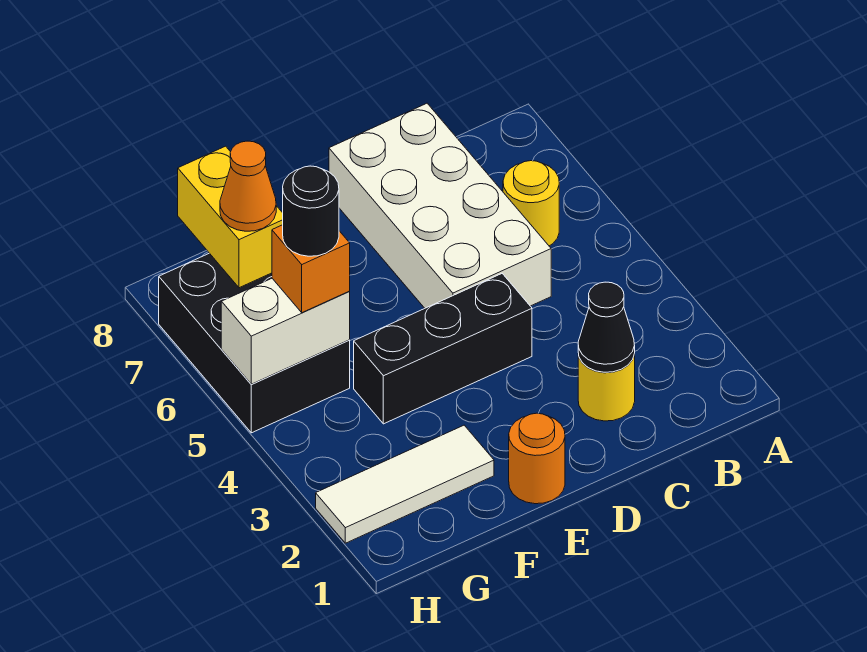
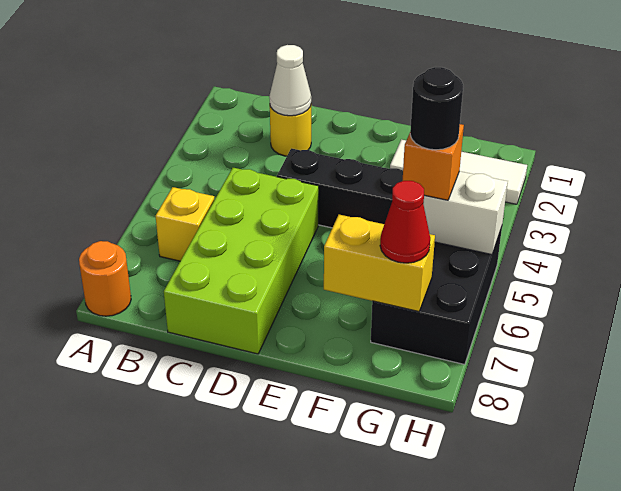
yellow 1x1 round brick [503,161,559,246] -> yellow 1x1 brick [156,187,215,261]
black 1x1 cone [578,282,635,372] -> white 1x1 cone [269,45,311,116]
white 2x4 brick [329,103,551,308] -> lime 2x4 brick [164,168,319,354]
orange 1x1 round brick [509,413,565,504] -> orange 1x1 round brick moved to [79,241,131,316]
yellow 1x2 brick [178,146,283,288] -> yellow 1x2 brick turned to [324,215,435,311]
orange 1x1 cone [220,141,276,231] -> red 1x1 cone [380,181,430,263]

